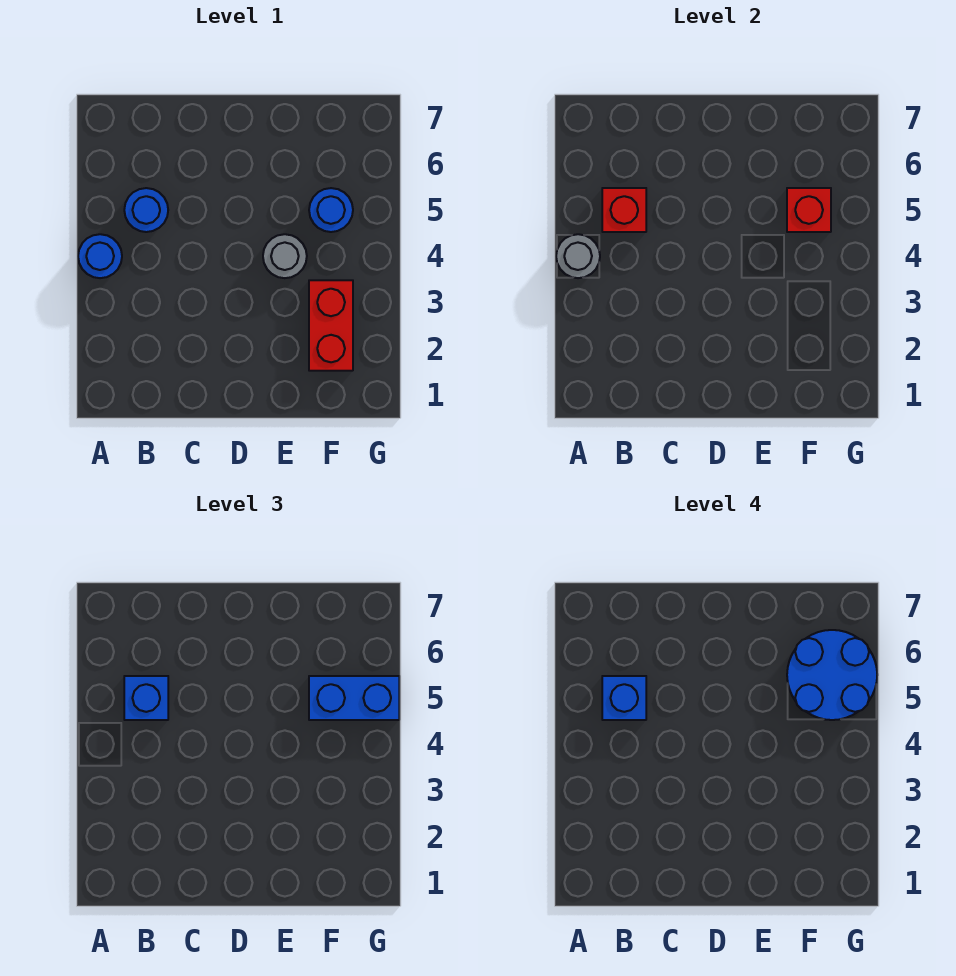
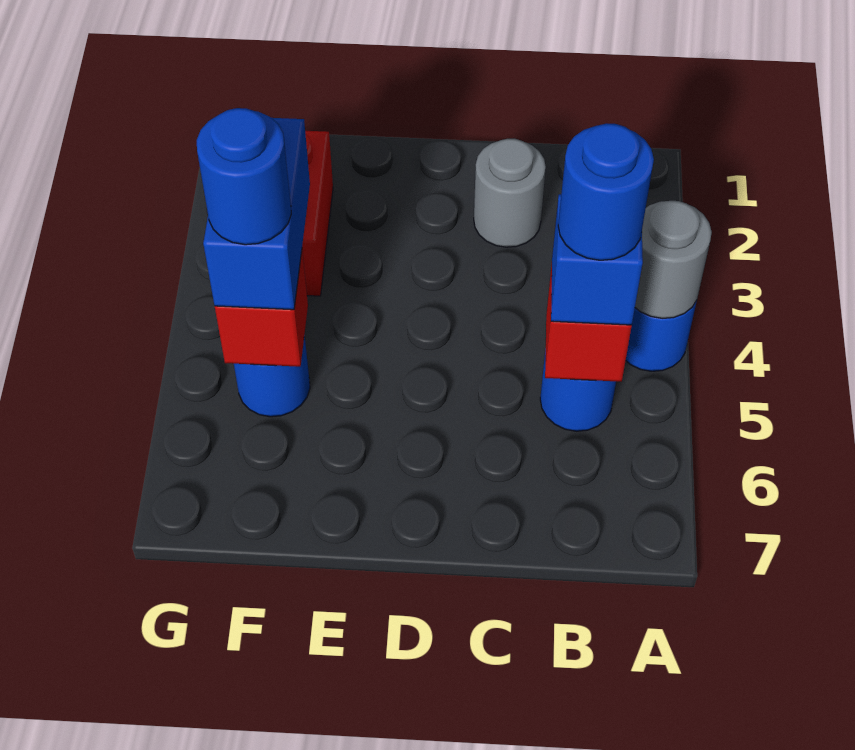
blue 1x1 brick [602,676,646,720] -> blue 1x1 round brick [558,123,654,260]
grey 1x1 round brick [263,234,307,278] -> grey 1x1 round brick moved to [474,139,546,247]
blue 1x2 brick [309,676,399,720] -> blue 1x2 brick turned to [203,118,310,310]
blue 2x2 round brick [787,630,877,720] -> blue 1x1 round brick [197,108,291,245]

